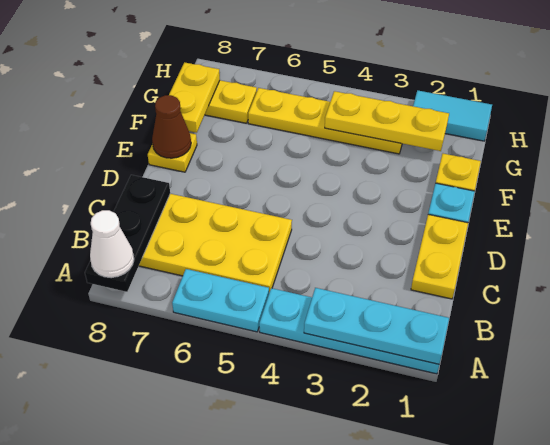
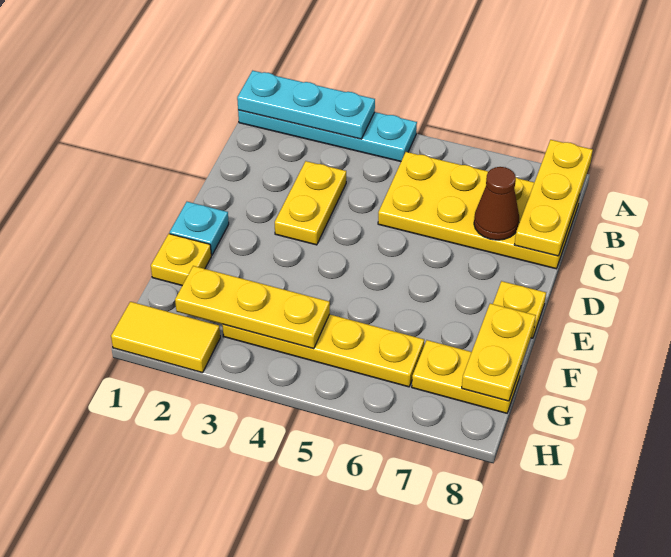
cyan 1x2 plate [172,269,269,332] -> none
black 1x3 plate [85,175,170,292] -> yellow 1x3 plate [514,140,593,256]
white 1x1 cone [90,210,134,278] -> none
yellow 1x2 plate [411,215,468,299] -> yellow 1x2 plate moved to [275,161,346,245]
brown 1x1 cone [152,95,191,158] -> brown 1x1 cone moved to [474,167,519,240]
cyan 1x2 tile [413,90,492,141] -> yellow 1x2 tile [111,302,220,373]

